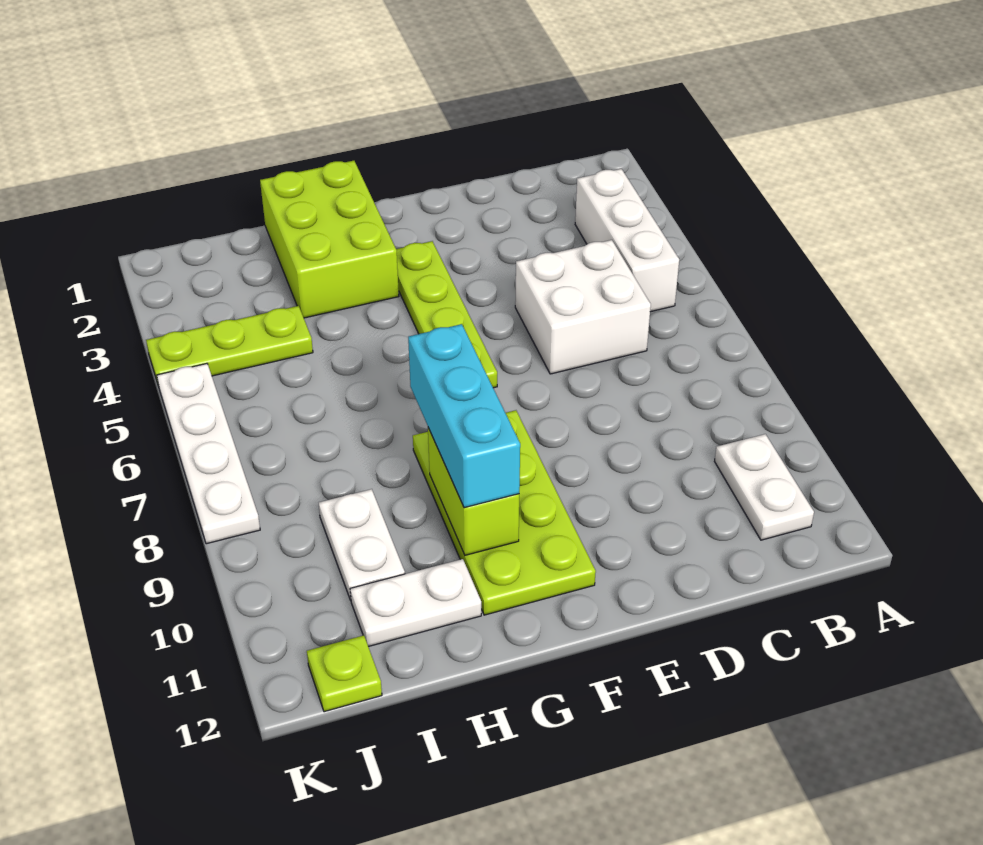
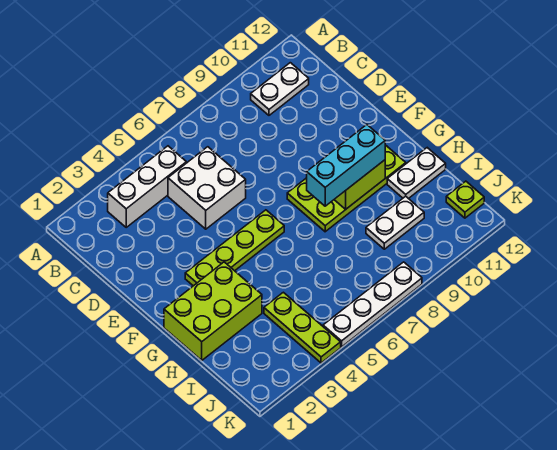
white 1x2 plate [350,559,481,647] -> white 1x2 plate turned to [387,148,446,199]

